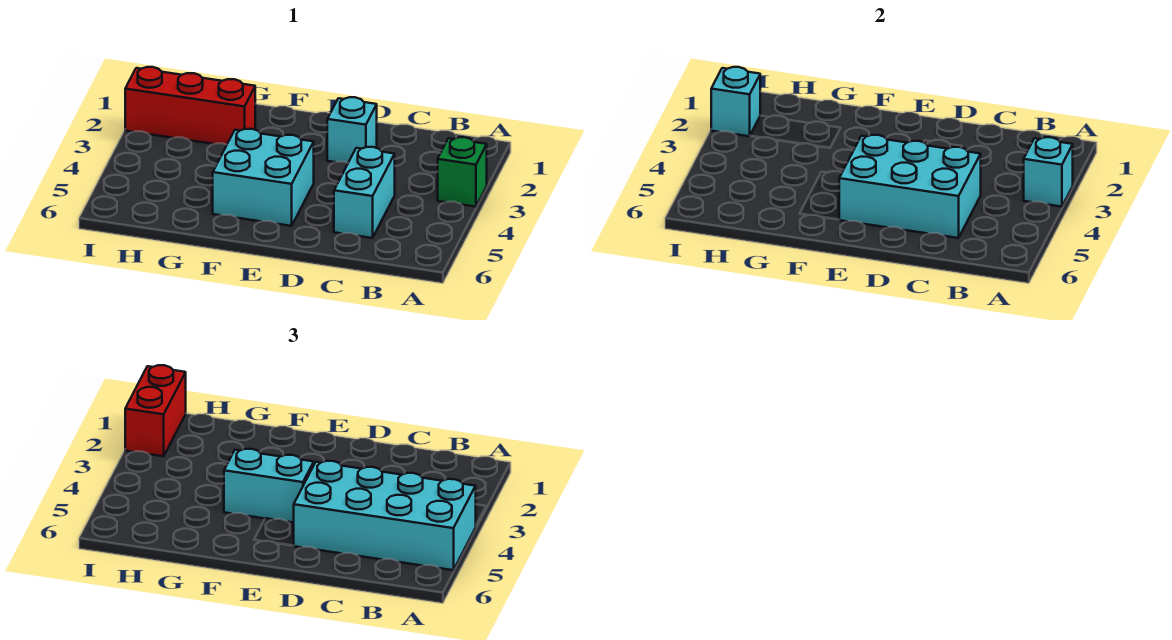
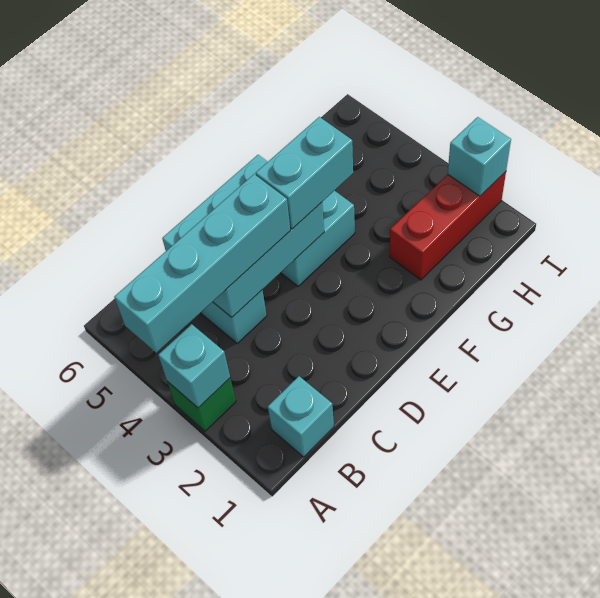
cyan 2x4 brick [294,461,476,570] -> cyan 1x4 brick [114,174,290,353]
cyan 1x1 brick [327,97,377,163] -> cyan 1x1 brick moved to [268,376,334,457]
red 1x2 brick [125,365,186,456] -> none

